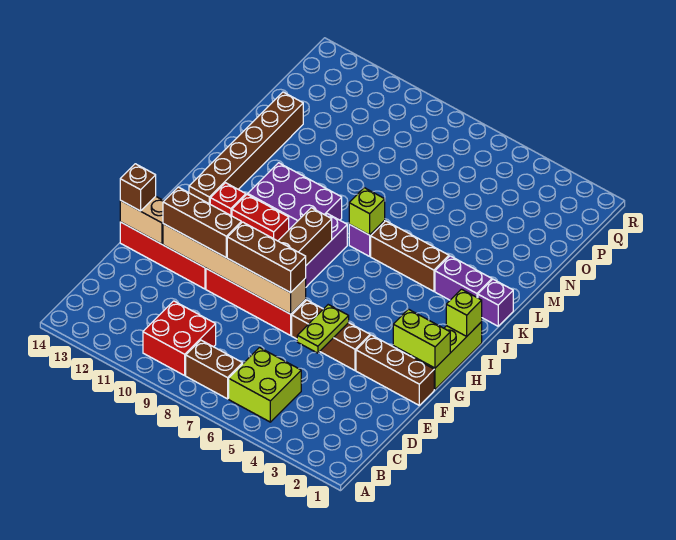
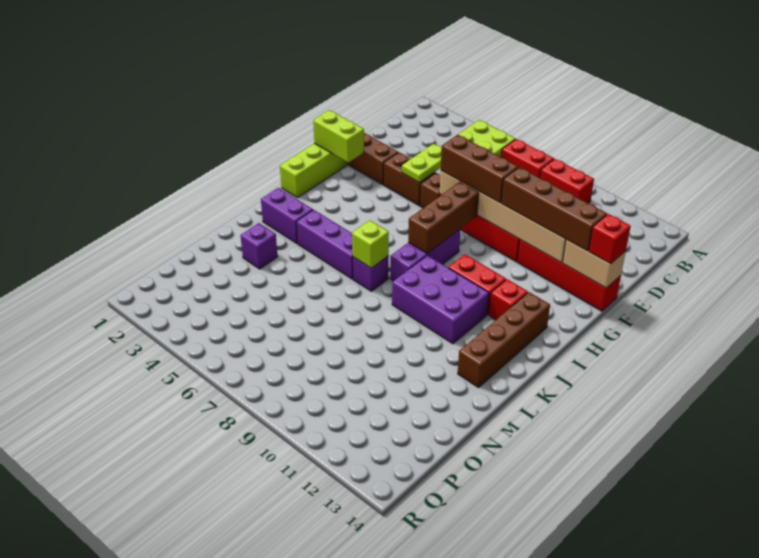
brown 1x2 brick [186,340,243,399] -> red 1x2 brick [501,139,554,178]
red 2x2 brick [143,301,216,375] -> red 1x2 brick [540,159,594,203]
brown 1x3 brick [163,187,241,258] -> brown 1x4 brick [501,167,607,251]
brown 1x1 brick [120,164,156,211] -> red 1x1 brick [589,214,631,264]
lime 1x1 brick [446,289,482,337] -> none
brown 1x6 brick [189,92,303,204] -> brown 1x4 brick [458,292,550,388]
purple 1x1 brick [478,279,513,326] -> purple 1x1 brick moved to [240,223,278,269]
brown 1x3 brick [371,221,449,291] -> purple 1x3 brick [296,210,353,279]

